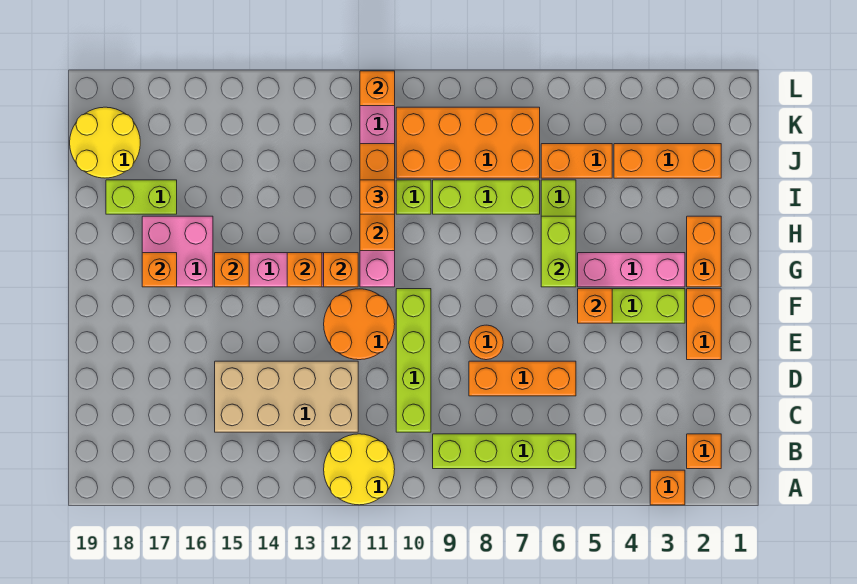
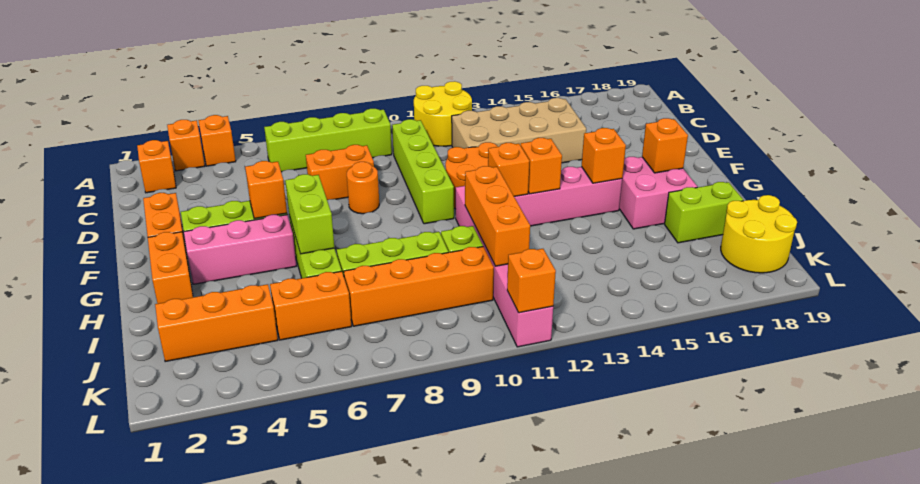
orange 1x3 brick [469,361,576,396] -> orange 1x2 brick [306,145,374,200]
orange 1x1 brick [360,180,395,214] -> orange 1x1 brick moved to [198,115,236,166]
orange 2x4 brick [396,107,540,178] -> orange 1x4 brick [344,247,494,326]

